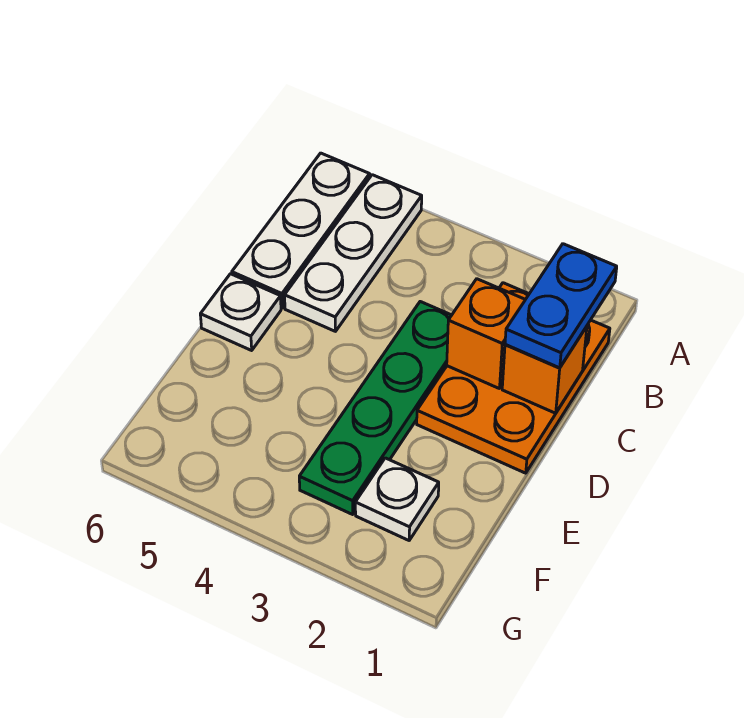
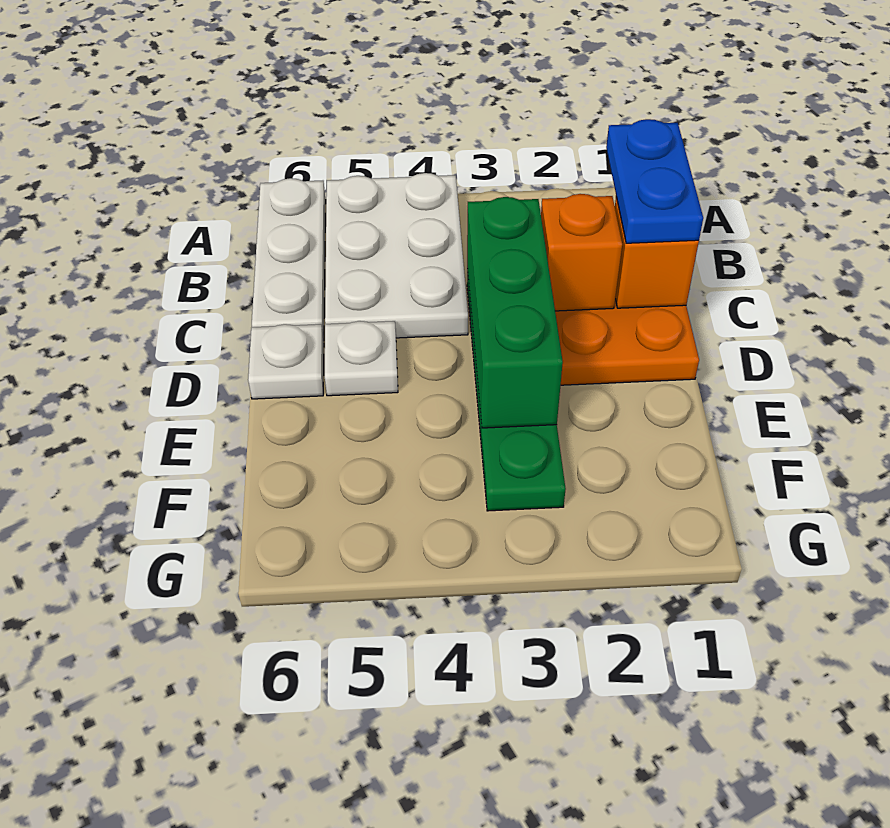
white 1x3 plate [285,175,422,331] -> white 2x3 plate [325,173,468,338]
none -> green 1x3 brick [467,197,563,428]
white 1x1 plate [355,458,439,540] -> white 1x1 plate moved to [325,321,398,396]

